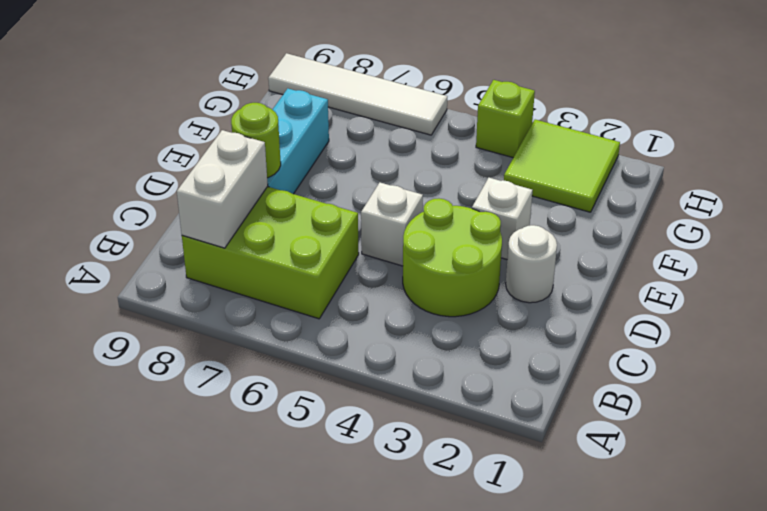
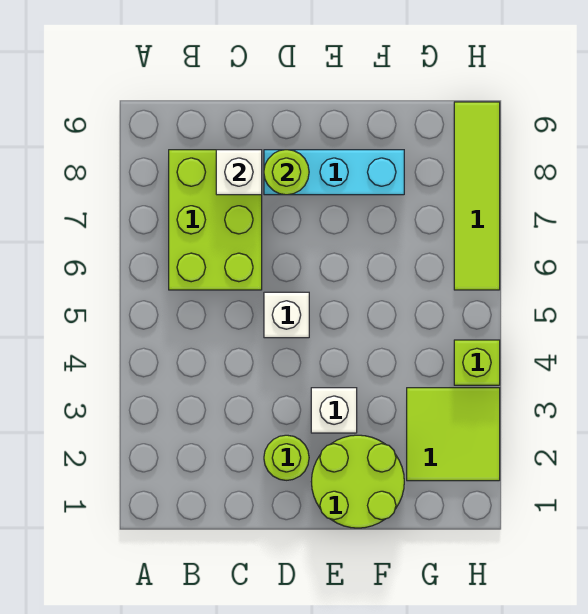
white 1x2 brick [177,130,268,248] -> white 1x1 brick [216,150,262,195]
lime 2x2 round brick [403,198,502,317] -> lime 2x2 round brick moved to [311,435,404,528]
white 1x1 round brick [506,225,557,303] -> lime 1x1 round brick [264,435,309,480]
white 1x4 tile [268,53,447,135] -> lime 1x4 tile [454,102,500,290]

